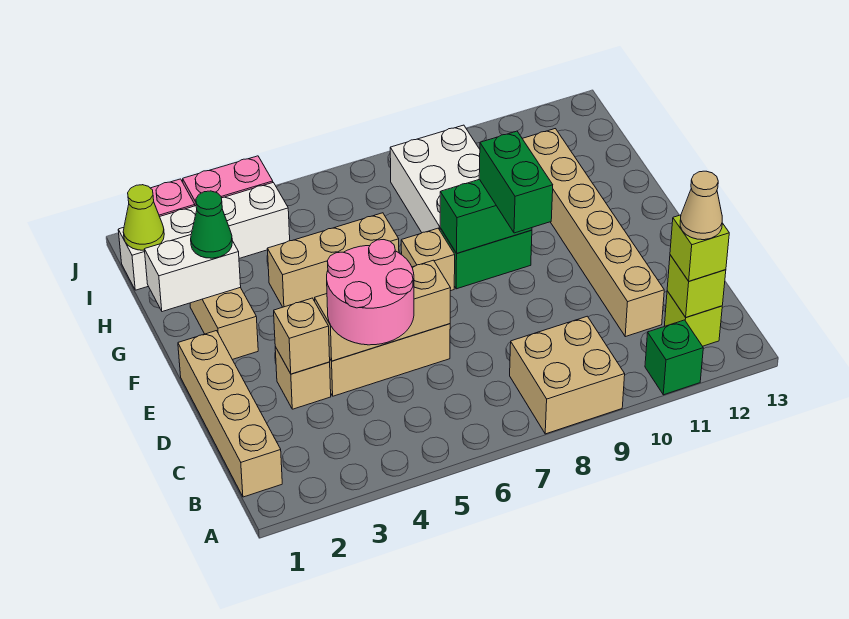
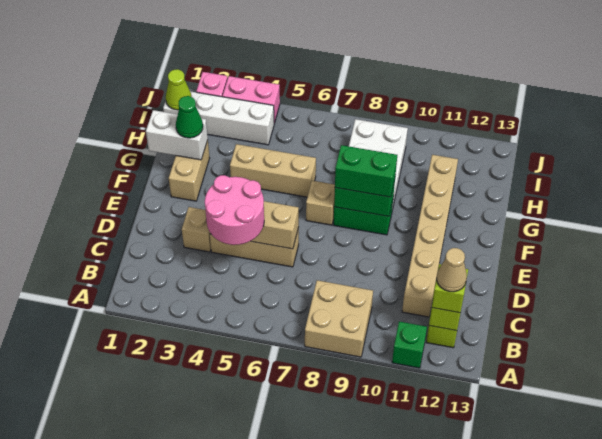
tan 1x4 brick [178,331,282,497] -> none
tan 1x1 brick [274,298,330,374] -> none
green 1x2 brick [479,131,553,233] -> green 1x2 brick turned to [335,145,397,197]

